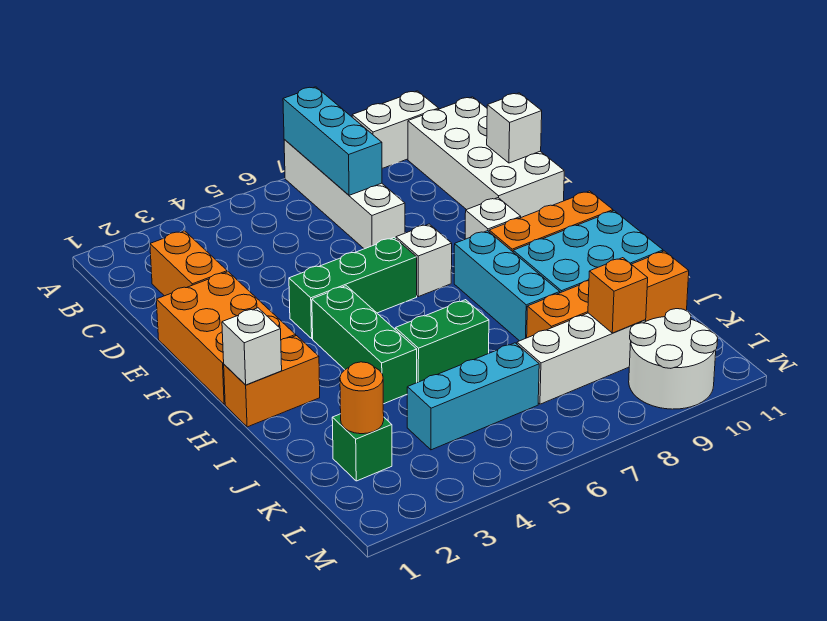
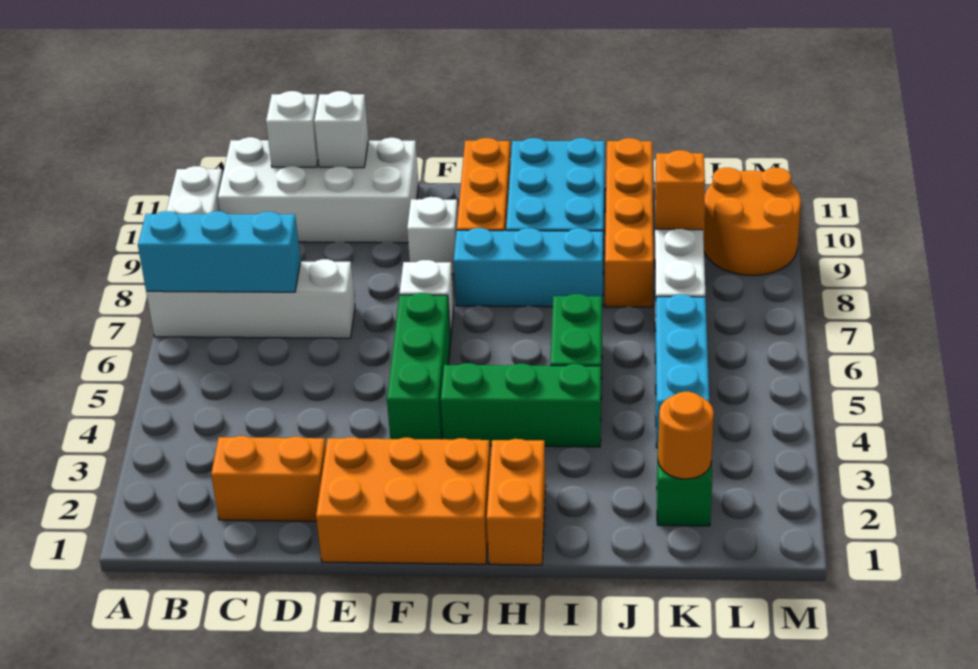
white 1x1 brick [222,308,282,385] -> white 1x1 brick moved to [266,91,318,167]
white 2x2 round brick [629,309,718,409] -> orange 2x2 round brick [703,168,801,276]

